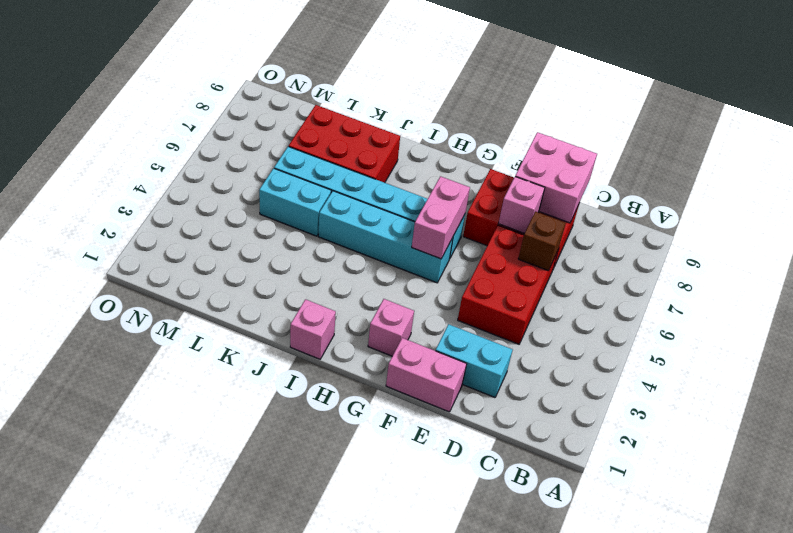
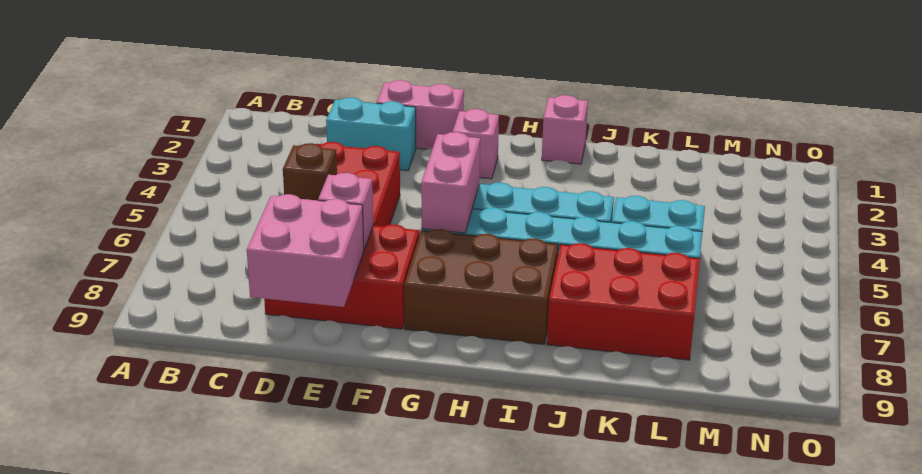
none -> brown 2x3 brick [404,229,558,344]

